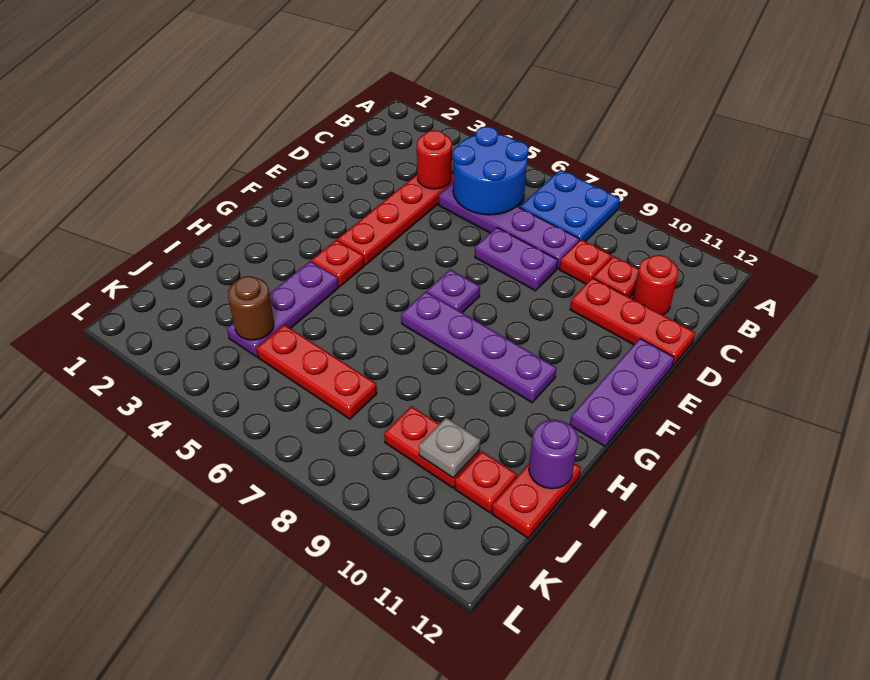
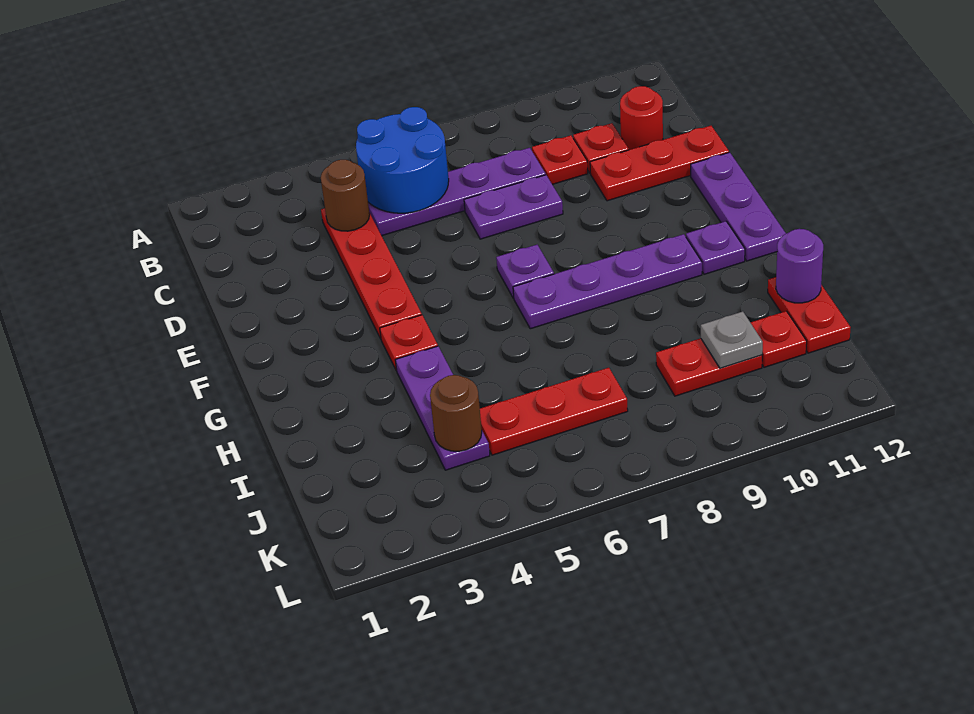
blue 2x2 plate [520,170,620,242] -> none
red 1x1 round brick [417,130,452,189] -> brown 1x1 round brick [321,160,370,231]
none -> purple 1x1 plate [686,221,745,274]

